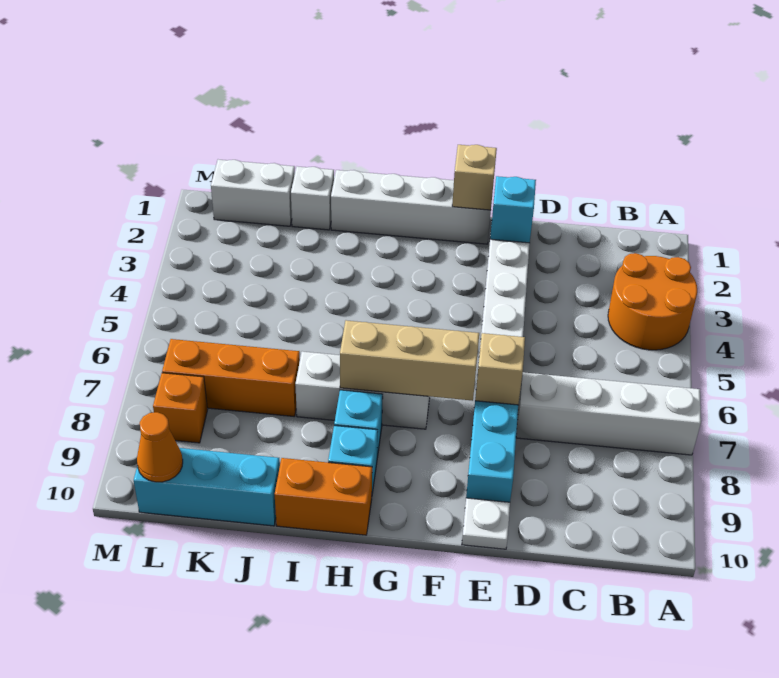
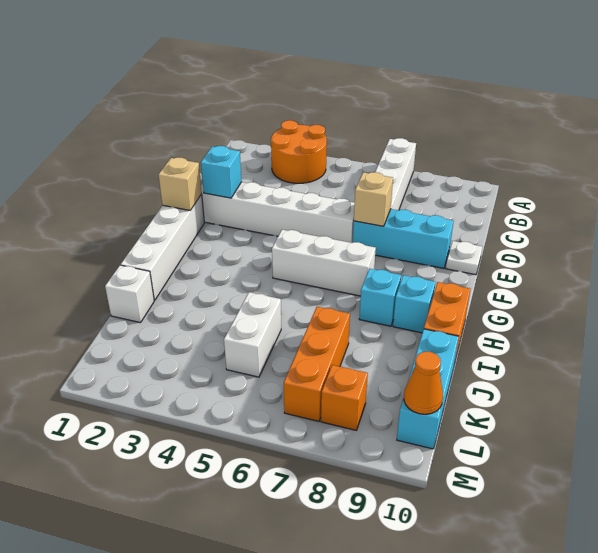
tan 1x3 brick [340,320,479,401] -> none
white 1x3 brick [295,351,430,429] -> white 1x3 brick turned to [272,230,376,296]
white 1x2 brick [211,160,295,226] -> white 1x2 brick moved to [224,292,281,377]

